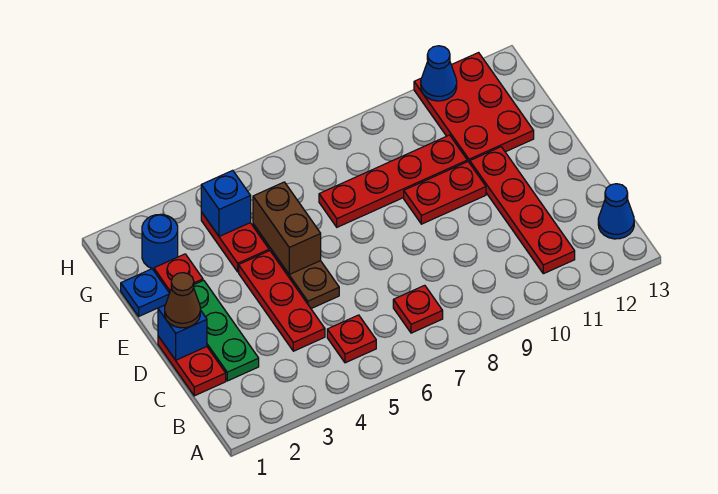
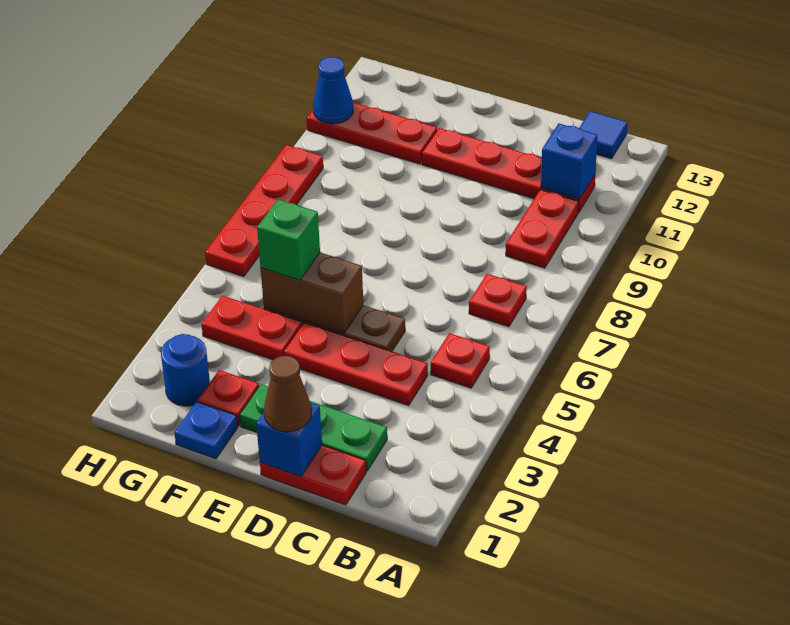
blue 1x1 cone [598,184,634,239] -> blue 1x1 tile [579,111,628,159]
red 1x2 plate [404,162,486,224] -> red 1x2 plate moved to [506,190,579,268]
none -> green 1x1 brick [257,199,320,280]
red 1x4 plate [319,135,467,227] -> red 1x4 plate moved to [205,145,323,277]
red 2x3 plate [414,53,534,163] -> red 1x3 plate [307,102,437,164]
blue 1x1 brick [201,170,251,236] -> blue 1x1 brick moved to [541,124,597,199]

